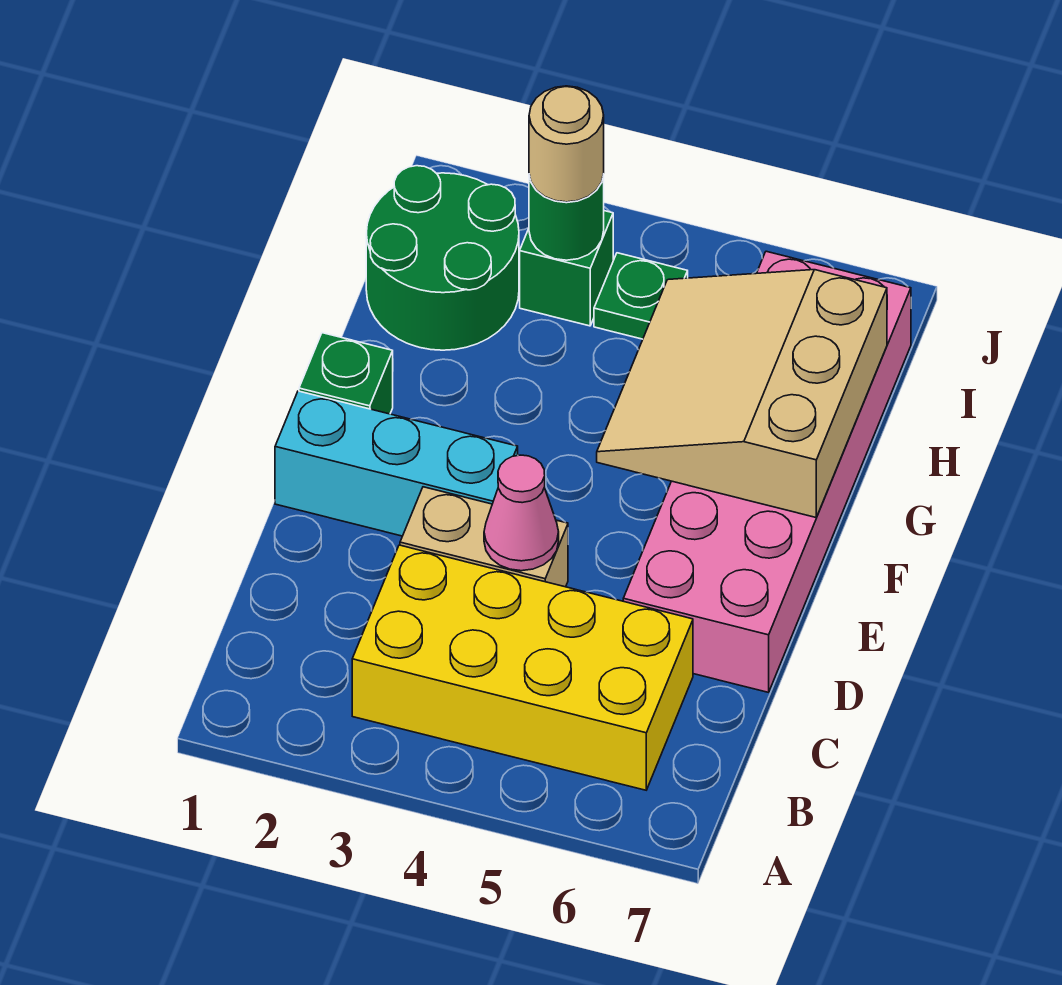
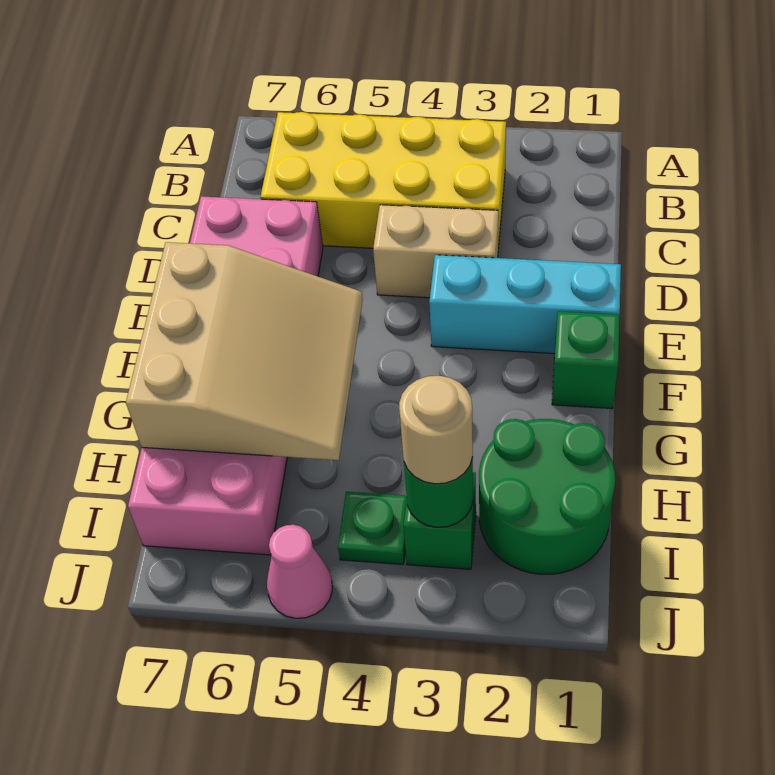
pink 1x1 cone [484,455,559,571] -> pink 1x1 cone moved to [267,525,332,618]

